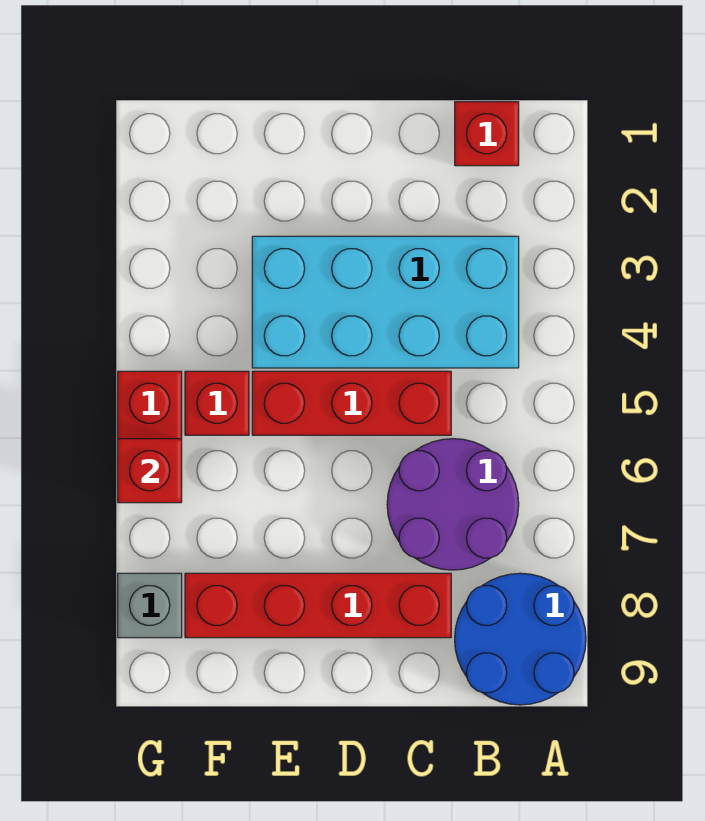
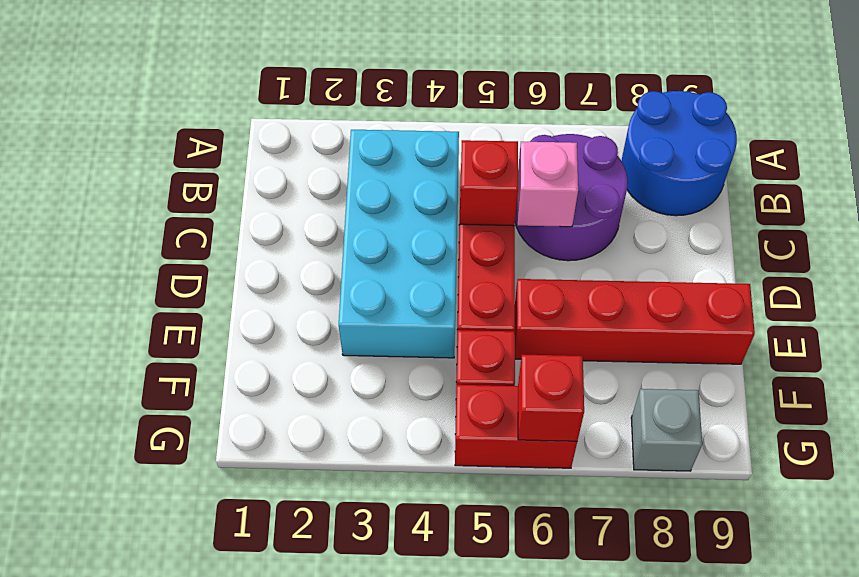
red 1x1 brick [455,102,519,166] -> red 1x1 brick moved to [460,140,518,226]
none -> pink 1x1 brick [517,142,578,227]
red 1x4 brick [185,573,451,638] -> red 1x4 brick turned to [515,279,755,364]

